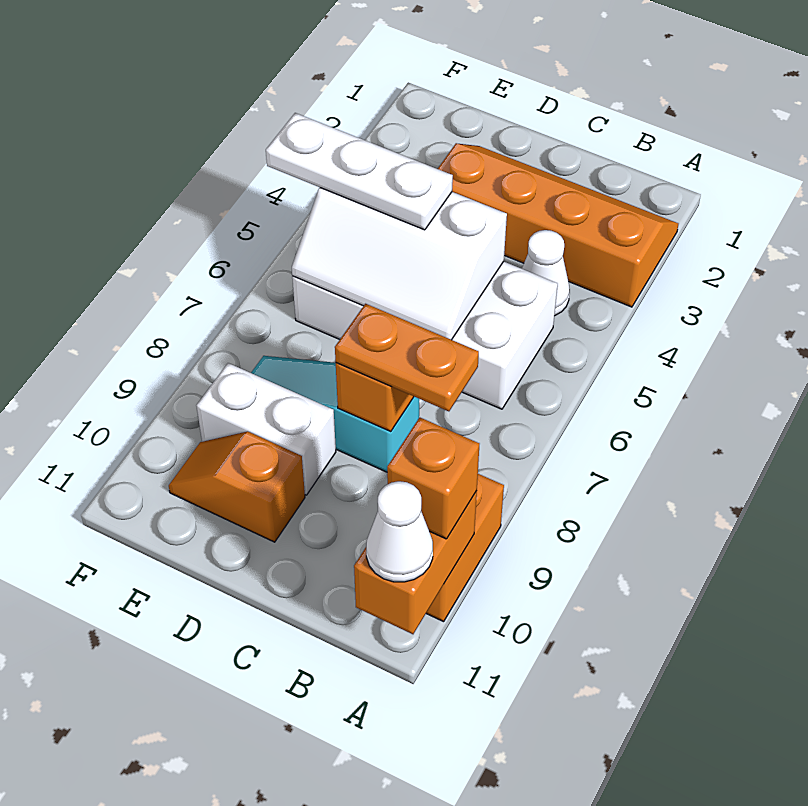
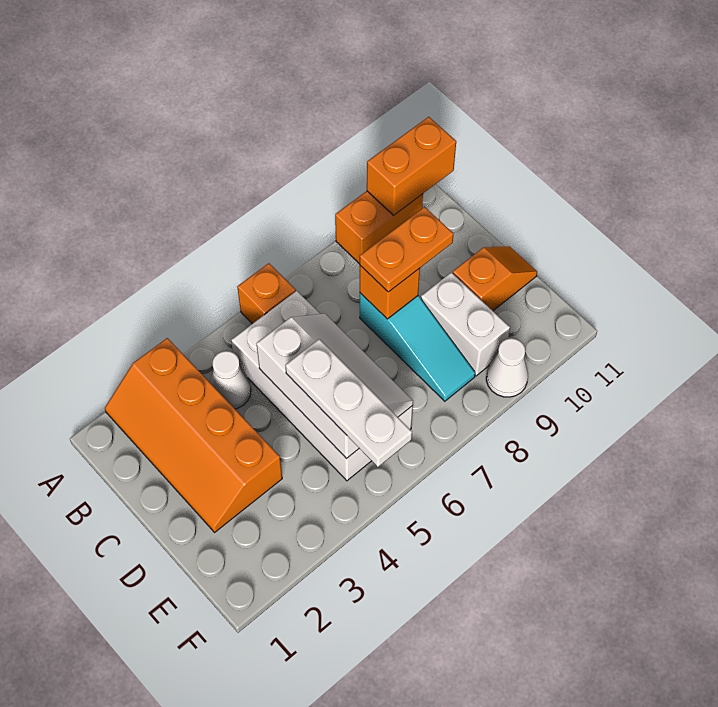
orange 1x1 brick [387,417,479,539] -> orange 1x1 brick moved to [237,263,296,324]
white 1x1 cone [366,481,433,582] -> white 1x1 cone moved to [486,338,528,397]
orange 1x2 plate [335,304,479,411] -> orange 1x2 plate turned to [360,207,453,292]
orange 1x2 slope [169,432,305,542] -> orange 1x2 slope turned to [453,246,537,311]

